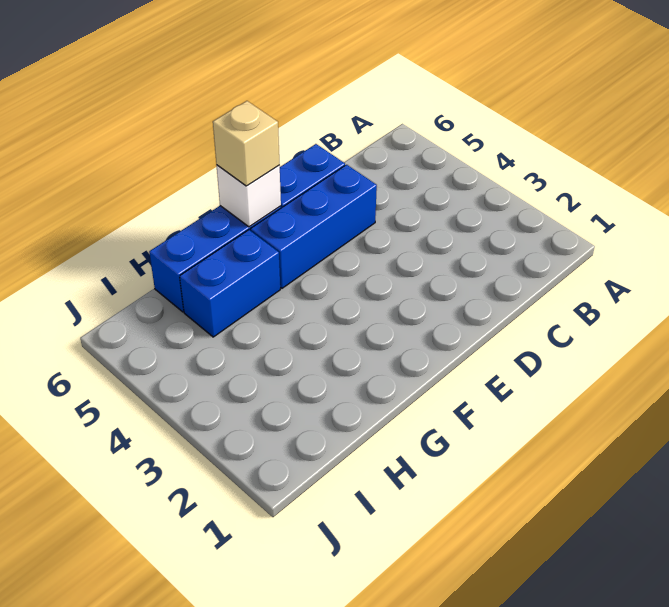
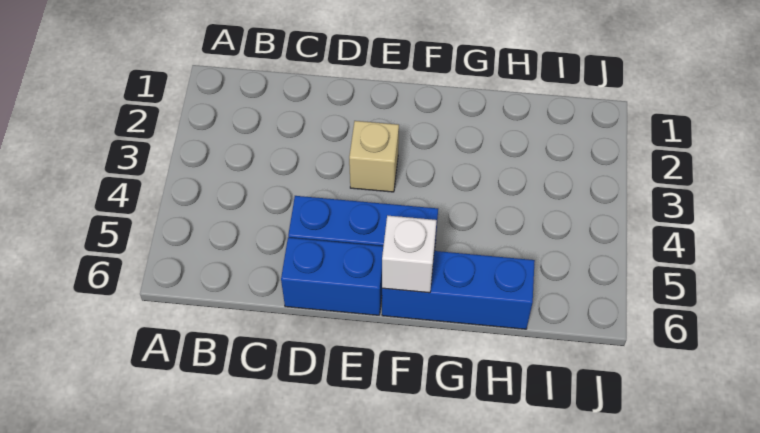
tan 1x1 brick [213,101,280,186] -> tan 1x1 brick moved to [349,121,399,192]
blue 1x2 brick [180,230,280,337] -> none

